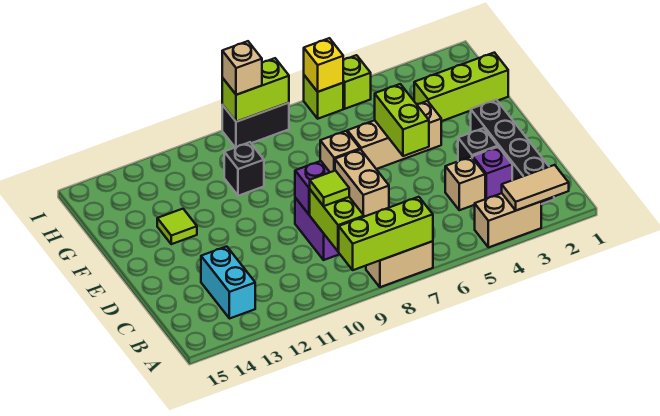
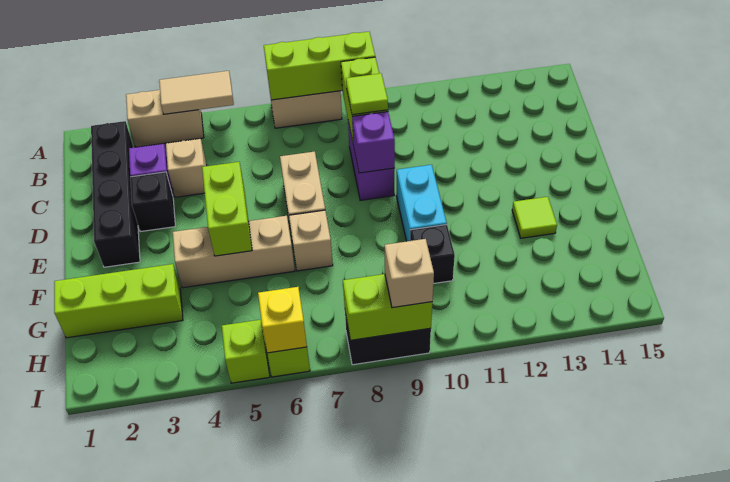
tan 1x2 tile [502,165,569,210] -> tan 1x2 tile moved to [159,71,234,114]
cyan 1x2 brick [201,246,255,319] -> cyan 1x2 brick moved to [396,165,447,241]

